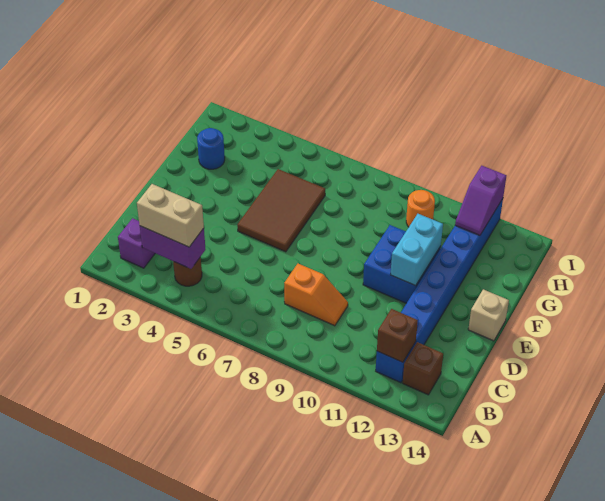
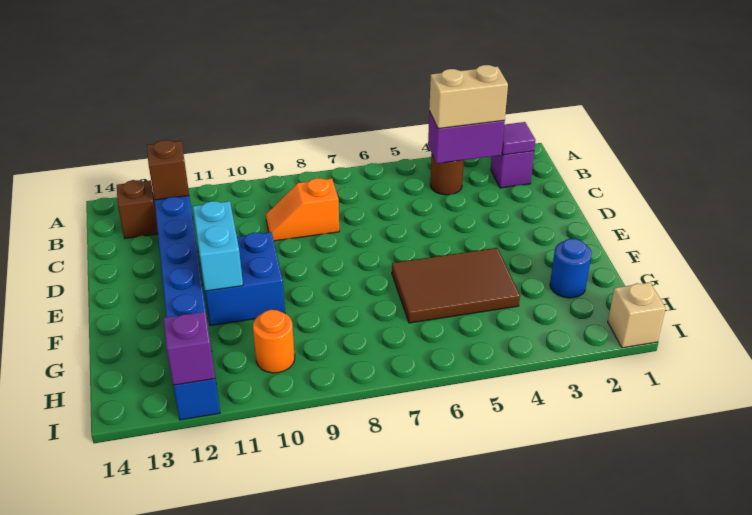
none -> purple 1x1 tile [502,122,536,155]
brown 2x3 tile [237,169,325,252] -> brown 2x3 tile turned to [392,248,520,323]
tan 1x1 brick [468,289,509,341] -> tan 1x1 brick moved to [608,282,666,348]

